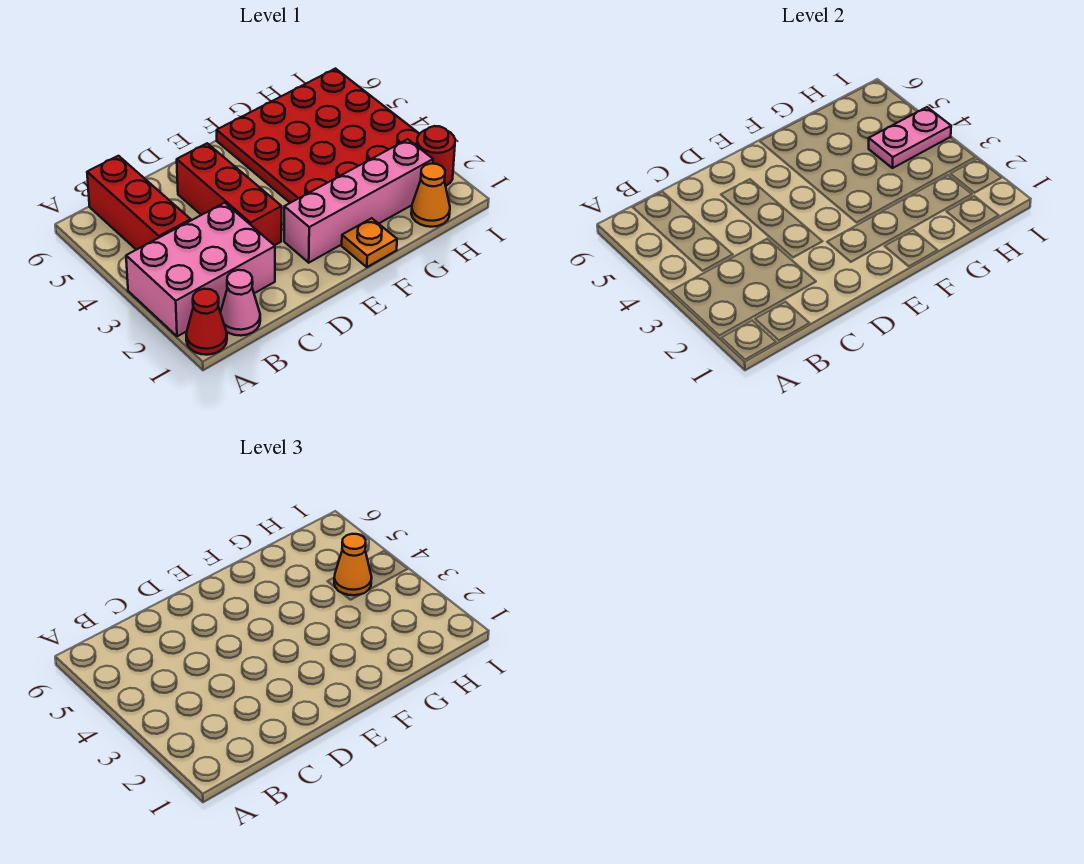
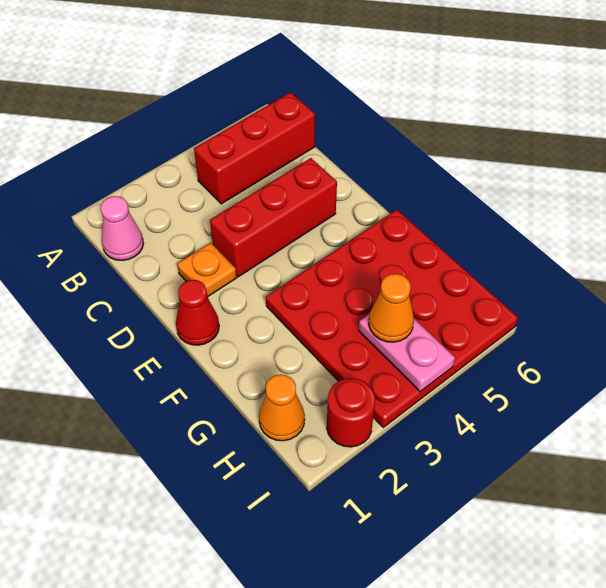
red 1x1 cone [186,289,227,355] -> red 1x1 cone moved to [176,280,219,345]
pink 2x3 brick [126,203,275,336] -> none
pink 1x4 brick [284,139,433,263] -> none
orange 1x1 plate [342,218,397,267] -> orange 1x1 plate moved to [177,243,237,297]

